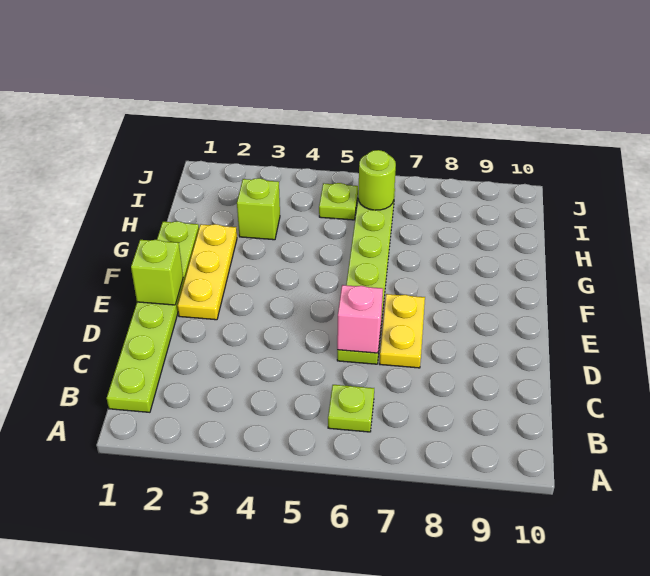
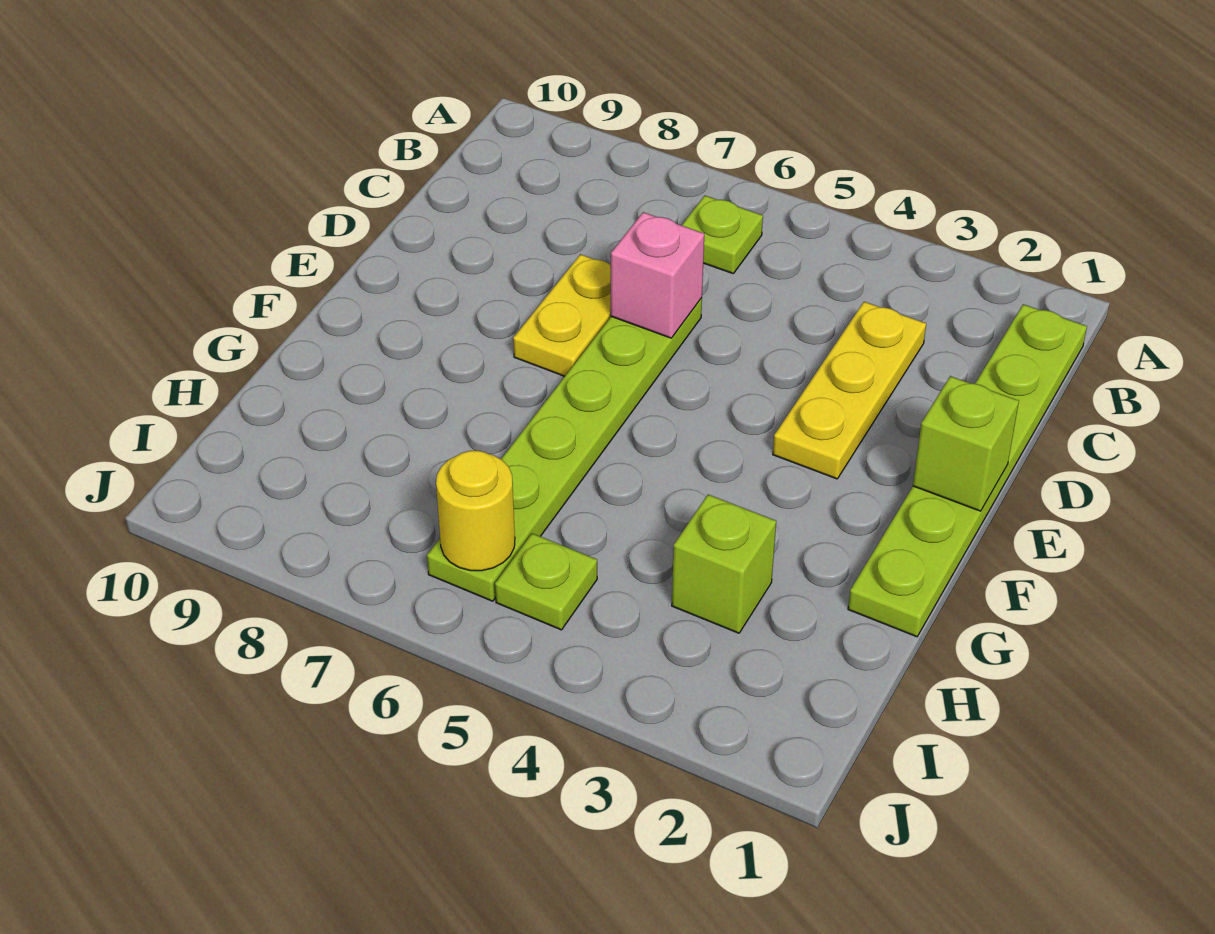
yellow 1x3 plate [178,224,237,320] -> yellow 1x3 plate moved to [773,302,926,479]
lime 1x1 round brick [358,150,396,210] -> yellow 1x1 round brick [436,451,515,571]

